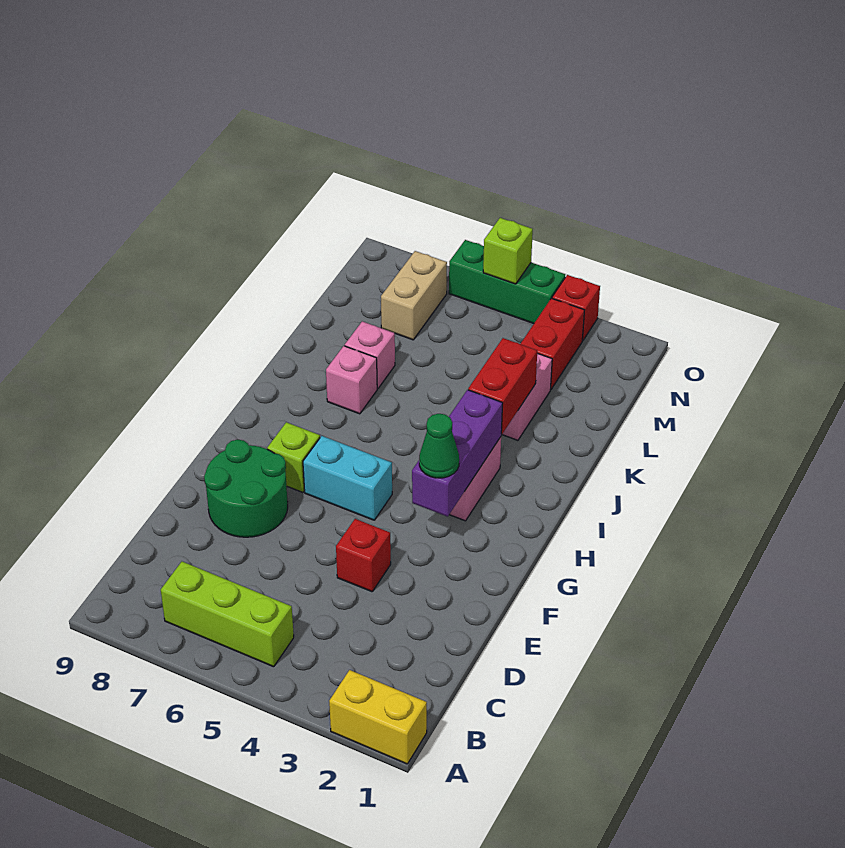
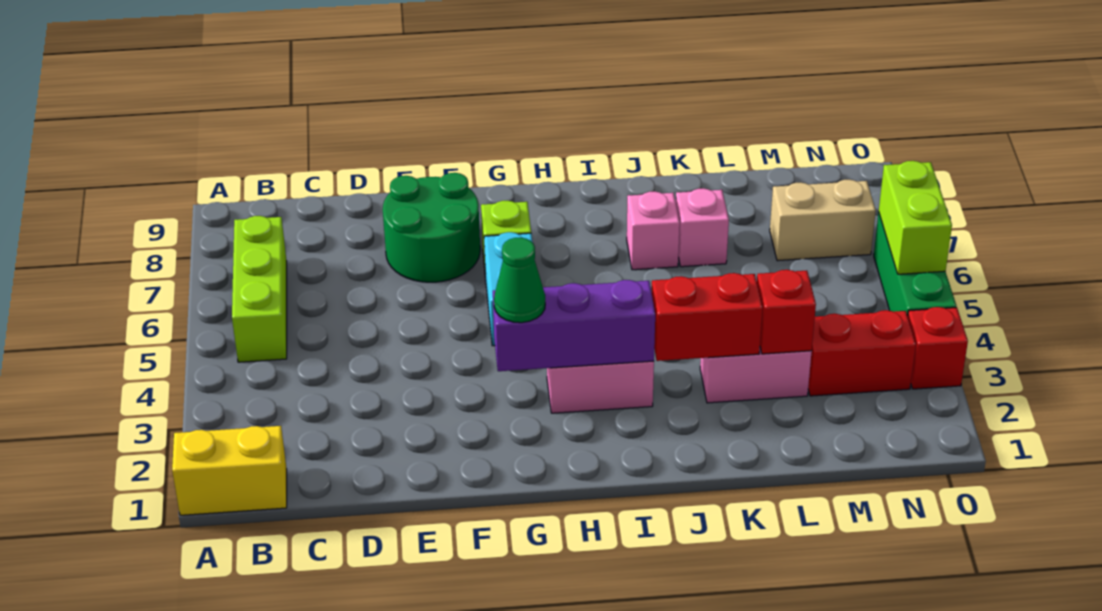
yellow 1x2 brick [329,670,427,764] -> yellow 1x2 brick turned to [172,426,287,515]
red 1x1 brick [336,519,391,592] -> red 1x1 brick moved to [757,270,816,354]
lime 1x1 brick [483,218,533,284] -> lime 1x2 brick [879,161,952,274]

